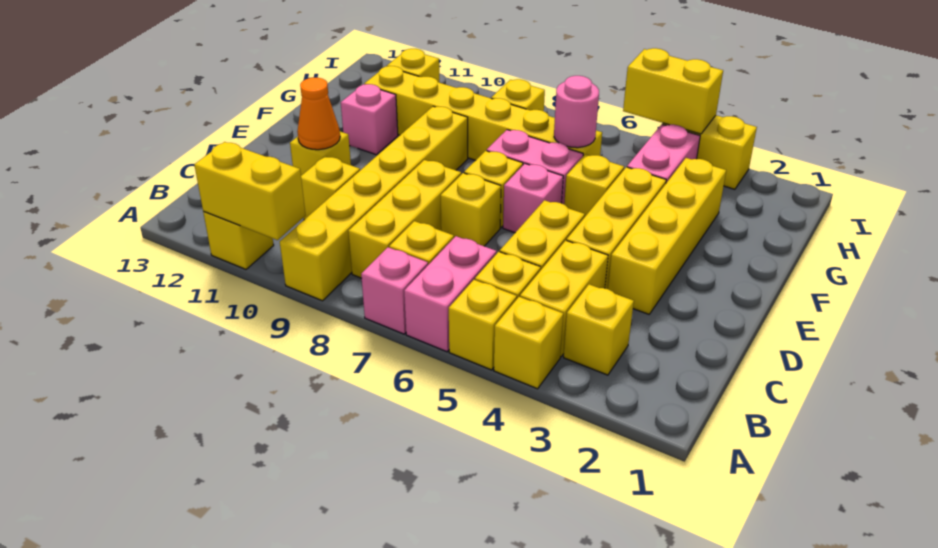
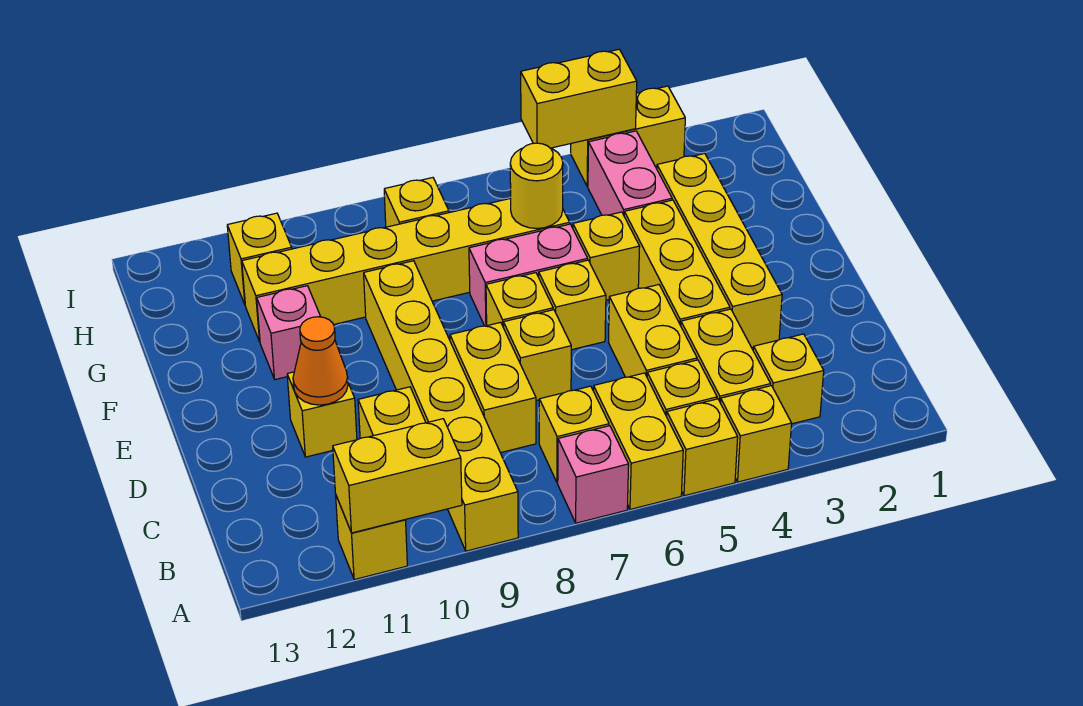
pink 1x2 brick [404,236,497,352] -> yellow 1x2 brick [594,373,683,509]
yellow 1x3 brick [348,160,461,278] -> yellow 1x2 brick [450,322,536,453]
pink 1x1 brick [503,164,563,233] -> yellow 1x1 brick [539,260,606,350]
pink 1x1 round brick [554,76,599,148] -> yellow 1x1 round brick [510,143,563,228]

